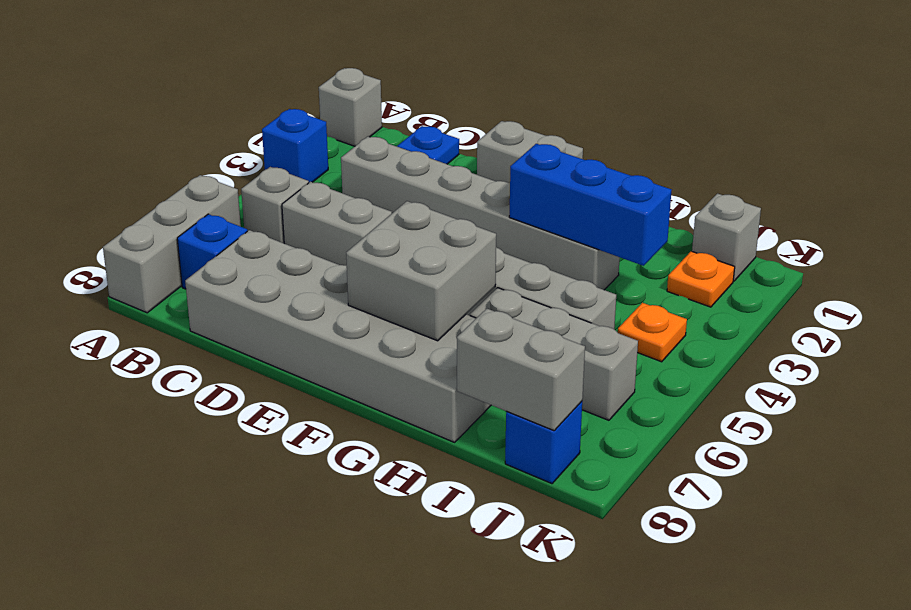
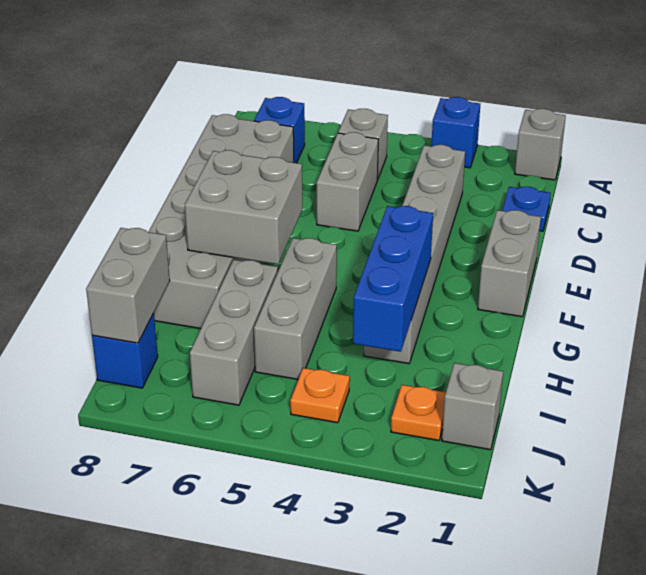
grey 1x3 brick [103,175,241,313] -> none

